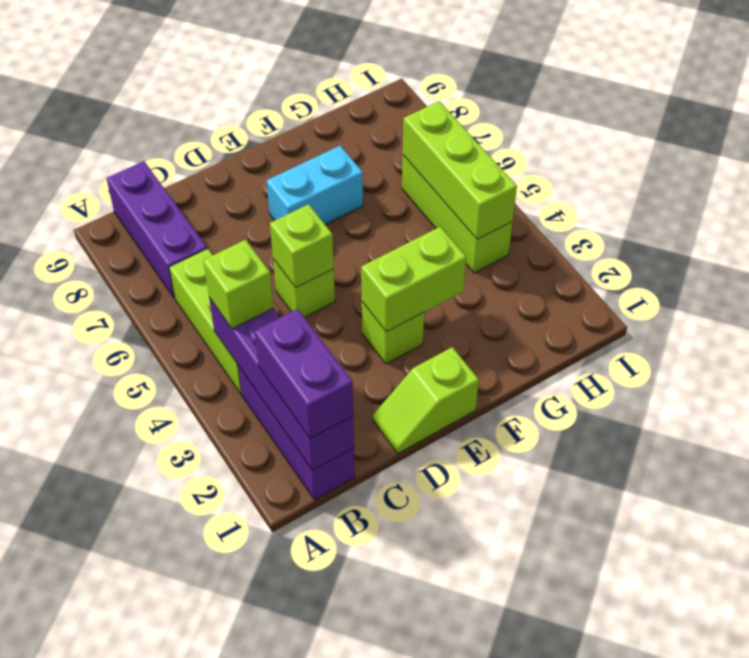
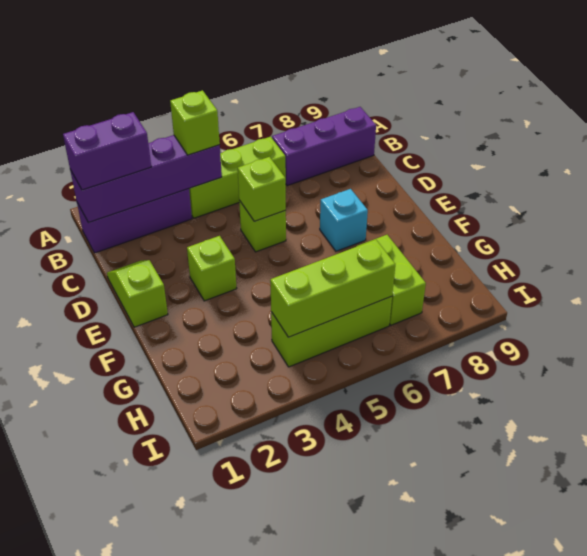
lime 1x2 brick [361,227,466,332] -> lime 1x2 brick moved to [356,235,426,325]
cyan 1x2 brick [267,146,363,224] -> cyan 1x1 brick [320,189,368,251]

